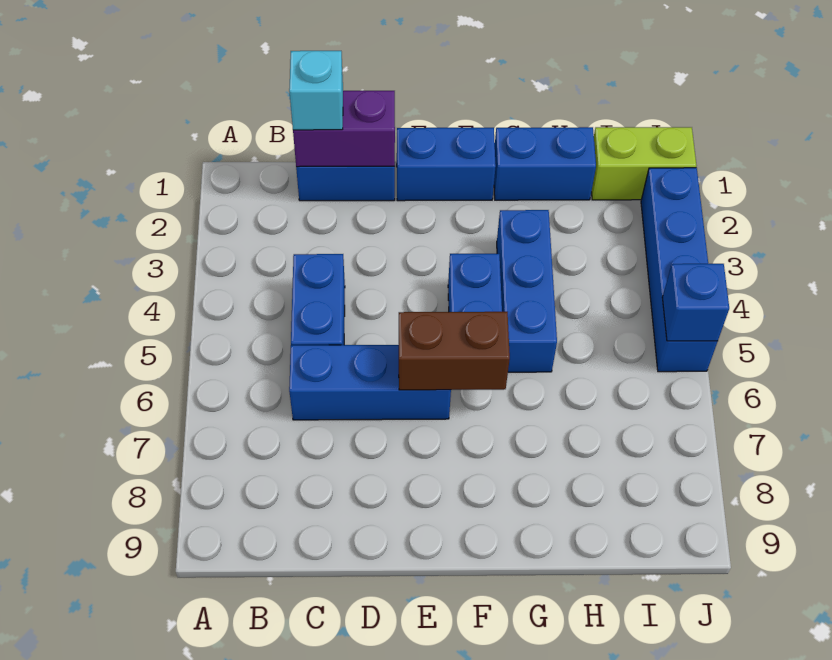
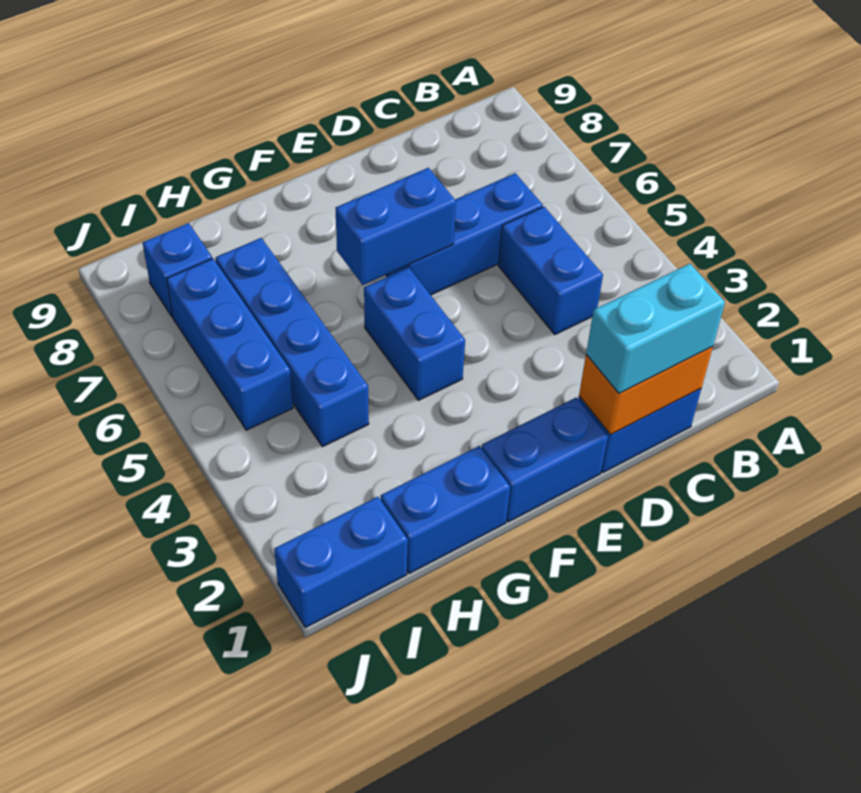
purple 1x2 brick [293,91,395,167] -> orange 1x2 brick [579,347,713,434]
cyan 1x1 brick [289,51,343,130] -> cyan 1x2 brick [586,264,725,394]
brown 1x2 brick [399,312,510,390] -> blue 1x2 brick [336,168,456,285]
blue 1x3 brick [497,210,557,372] -> blue 1x3 brick moved to [166,258,293,430]
lime 1x2 brick [591,127,696,200] -> blue 1x2 brick [274,497,408,628]
blue 1x4 brick [641,168,717,372] -> blue 1x4 brick moved to [216,238,369,447]
blue 1x1 brick [662,264,729,341] -> blue 1x1 brick moved to [143,223,212,317]

